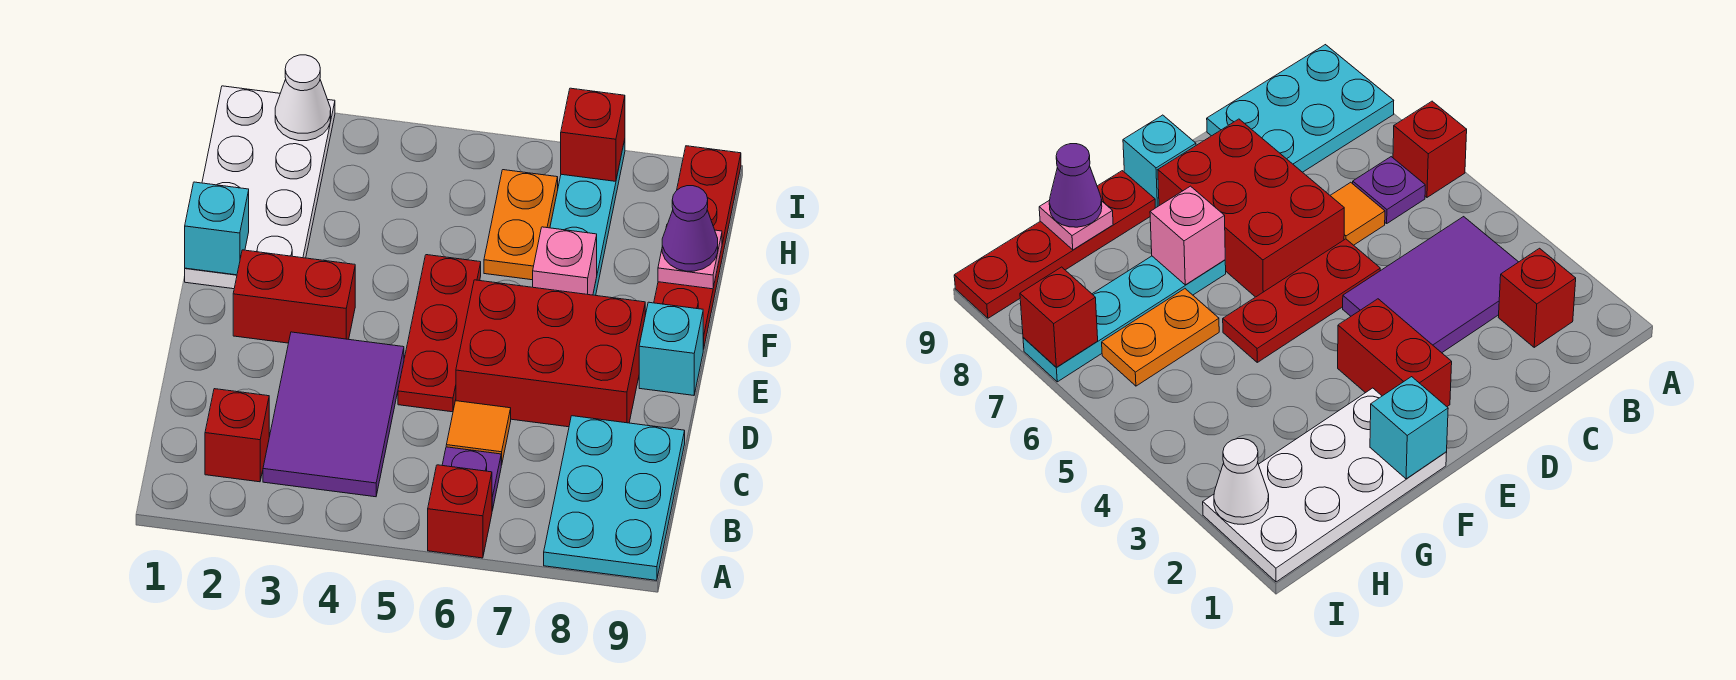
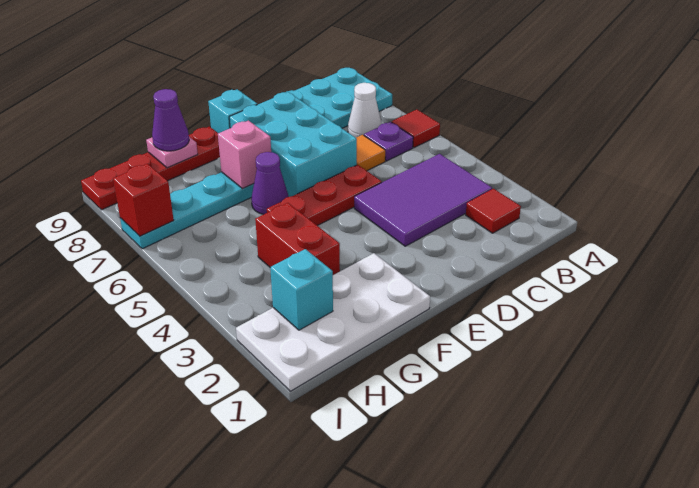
red 1x1 brick [428,465,492,558] -> red 1x1 tile [392,110,440,148]
red 1x1 brick [205,389,269,482] -> red 1x1 tile [466,189,521,233]
red 2x3 brick [456,280,645,427] -> cyan 2x3 brick [229,92,357,197]
red 1x2 brick [233,250,355,343] -> red 1x2 brick moved to [255,203,340,275]
cyan 1x1 brick [185,182,249,275] -> cyan 1x1 brick moved to [270,249,333,330]
none -> purple 1x1 cone [251,152,289,214]
orange 1x2 plate [484,170,558,280] -> none
white 1x1 cone [275,55,331,141] -> white 1x1 cone moved to [348,83,382,138]

